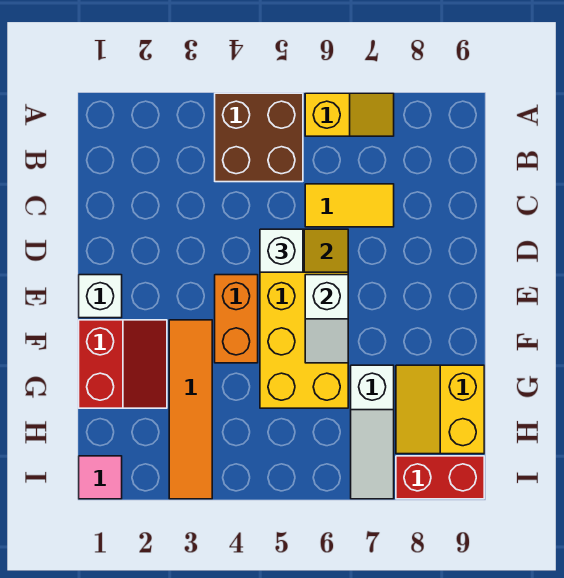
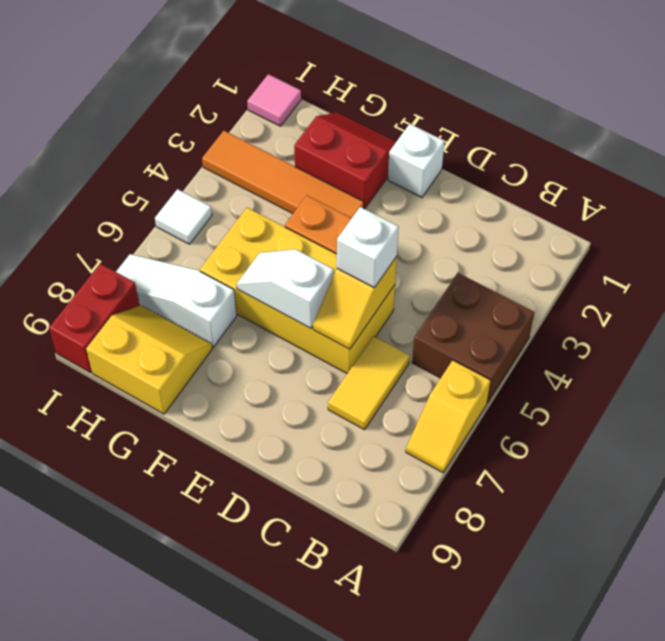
red 2x2 slope [79,320,167,408] -> red 2x2 slope turned to [294,112,396,209]
none -> white 1x1 tile [155,189,212,244]

